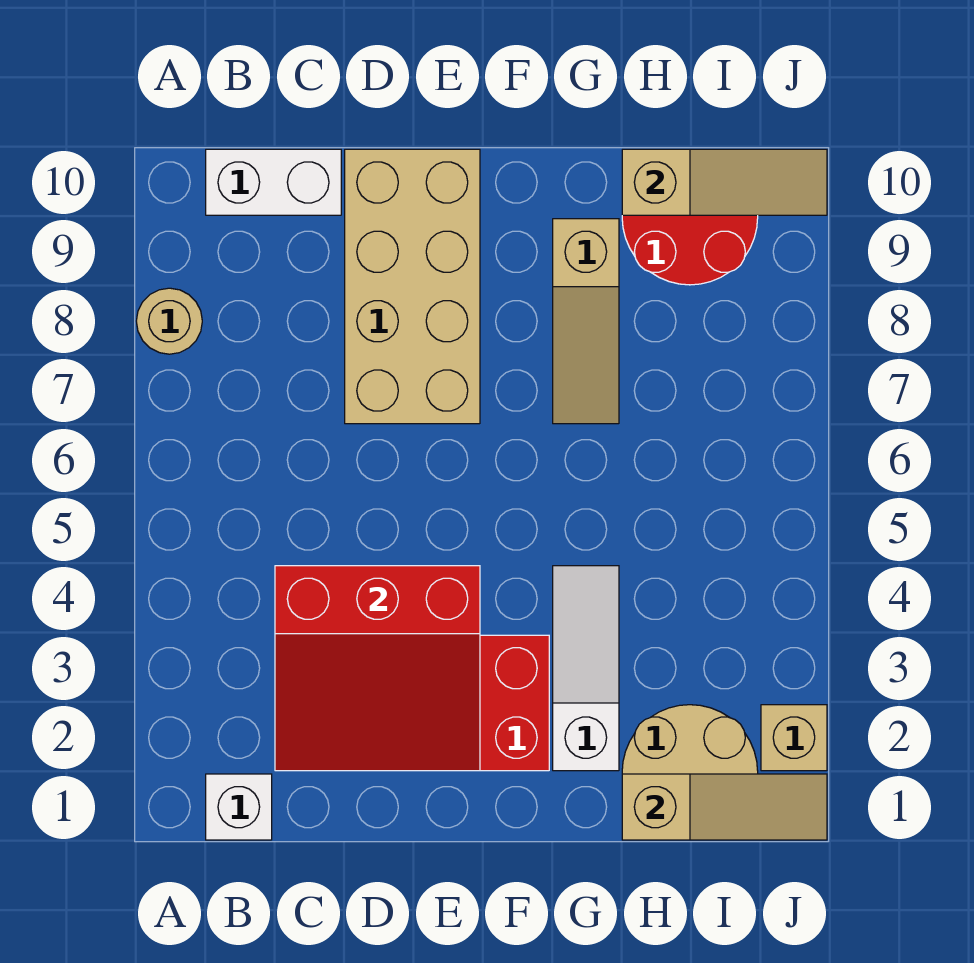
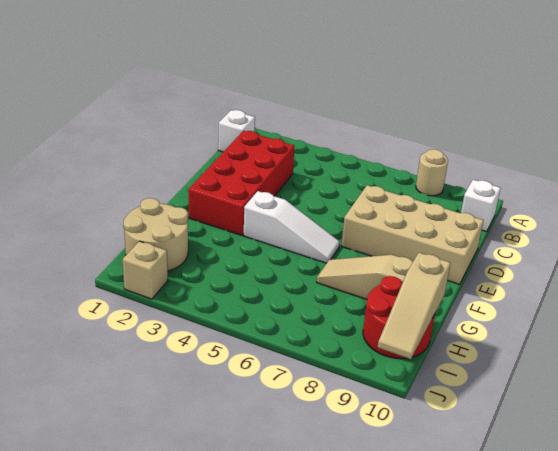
white 1x2 brick [206,149,341,215] -> white 1x1 brick [461,180,500,232]
red 3x3 slope [275,566,480,771] -> none
white 1x3 slope [553,566,619,771] -> white 1x3 slope moved to [244,191,340,263]
tan 1x3 slope [622,774,827,840] -> none

